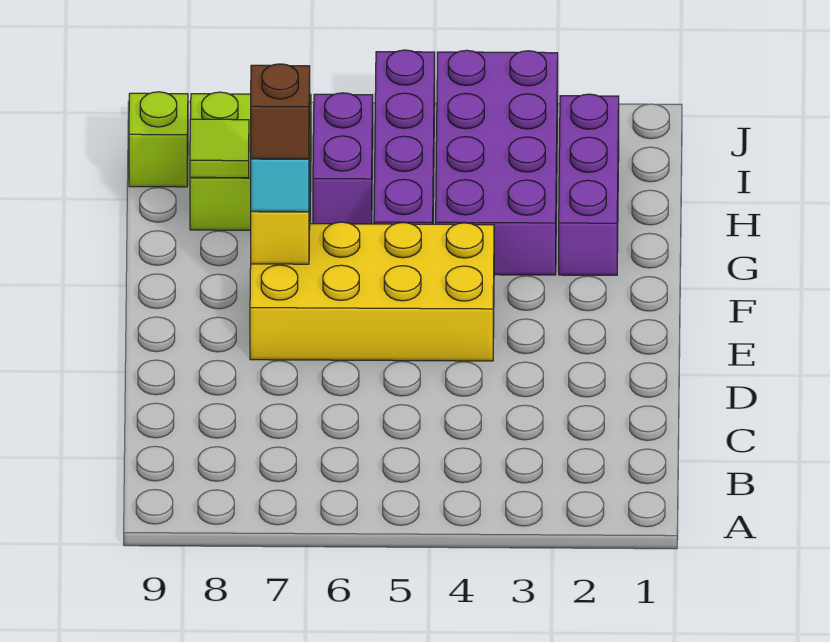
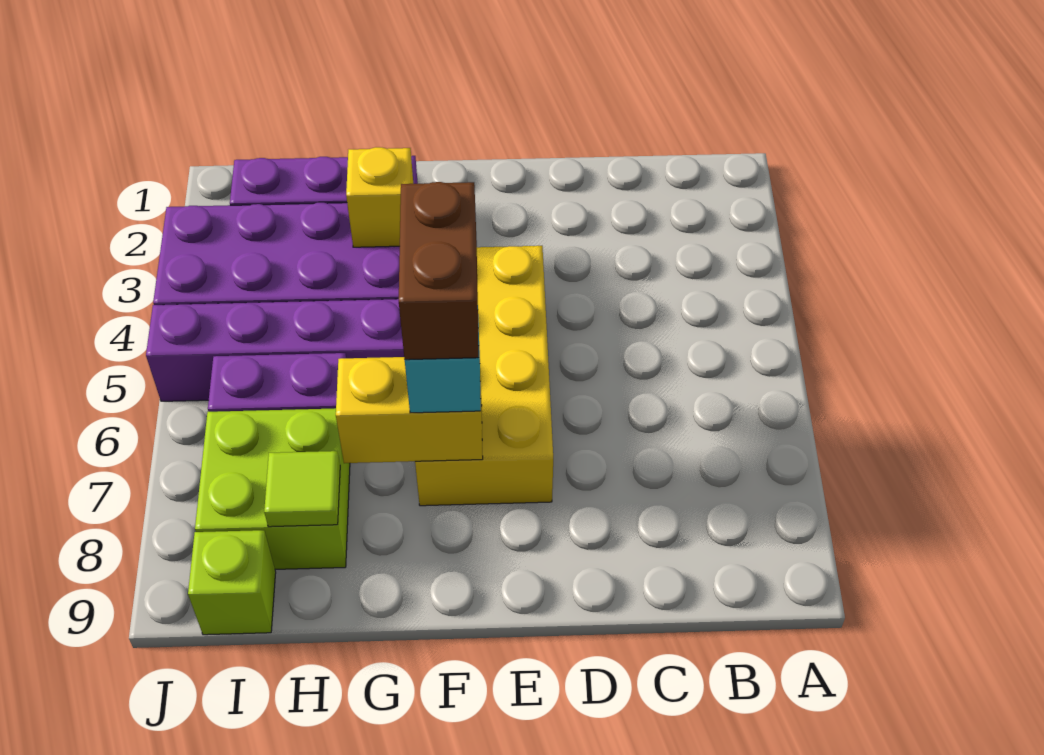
brown 1x1 brick [251,64,310,159] -> brown 1x2 brick [399,182,479,360]
none -> yellow 1x1 brick [346,147,413,247]

